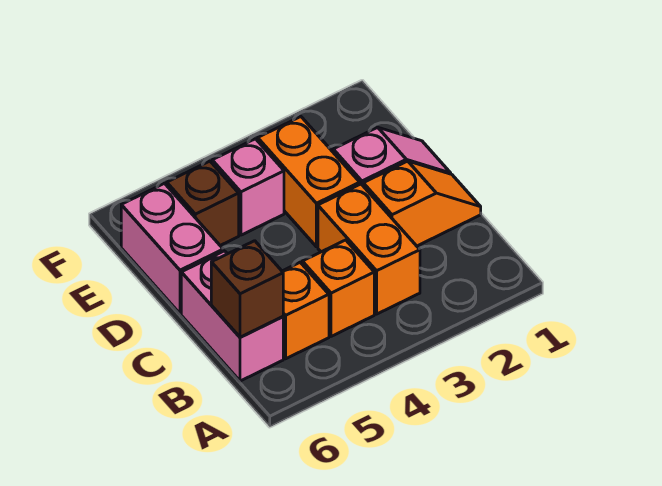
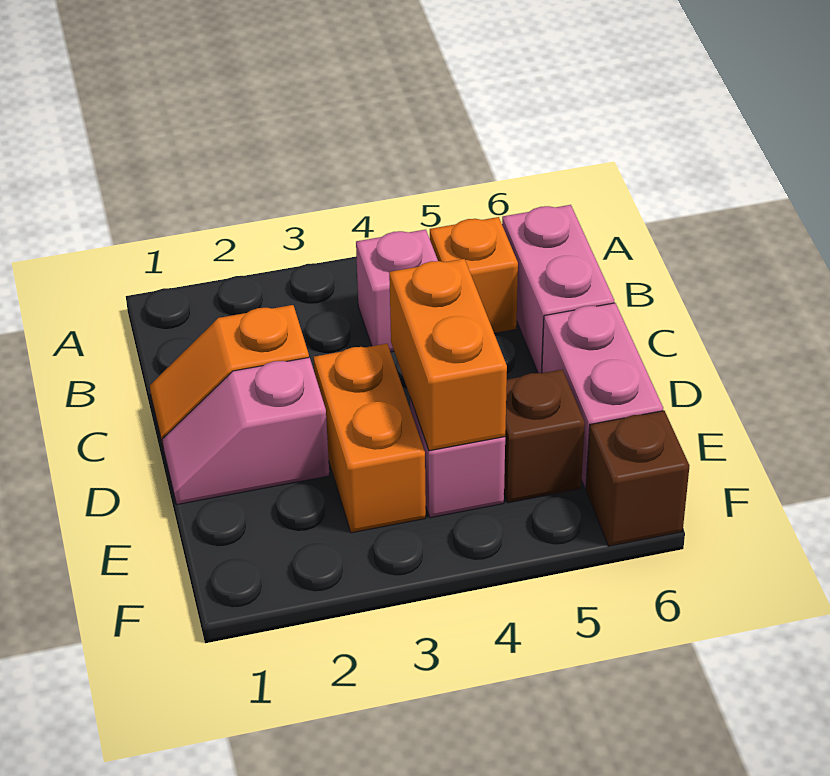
orange 1x2 brick [318,184,420,314] -> orange 1x2 brick moved to [389,259,507,451]
orange 1x1 brick [302,240,374,336] -> pink 1x1 brick [356,230,438,352]
brown 1x1 brick [211,241,283,337] -> brown 1x1 brick moved to [586,411,689,546]

